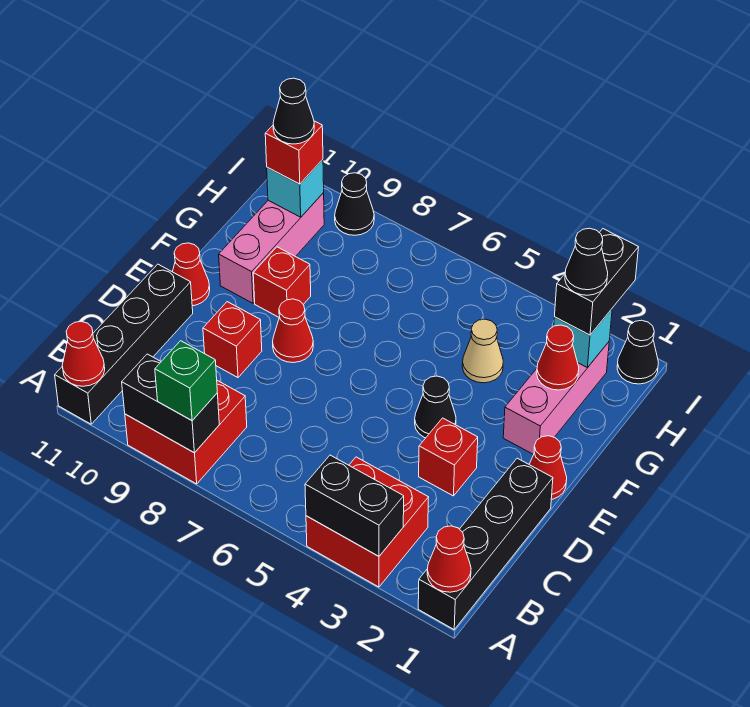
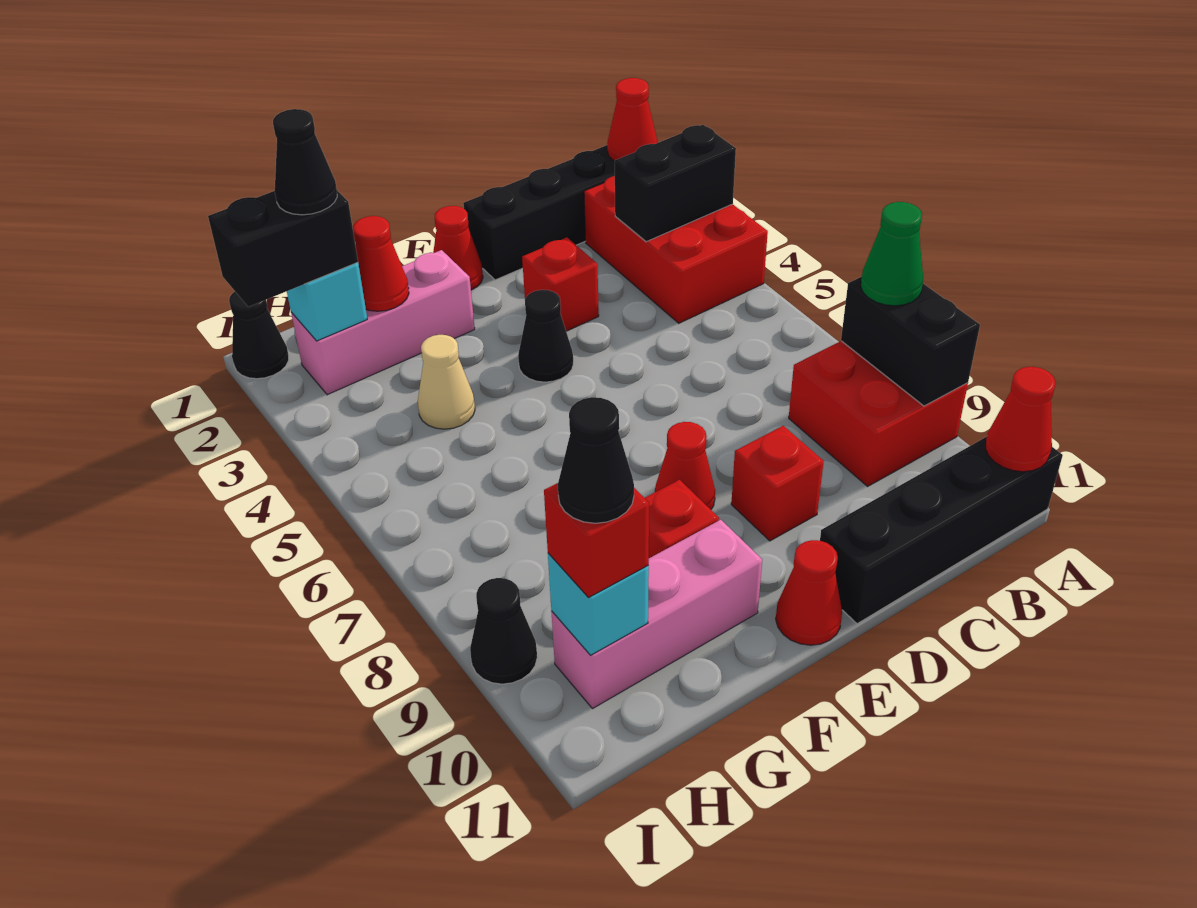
red 2x2 brick [306,457,429,587] -> red 2x3 brick [584,176,768,323]
black 1x2 brick [305,455,404,556] -> black 1x2 brick turned to [615,125,736,242]
green 1x1 brick [155,341,217,421] -> green 1x1 cone [861,202,923,306]

